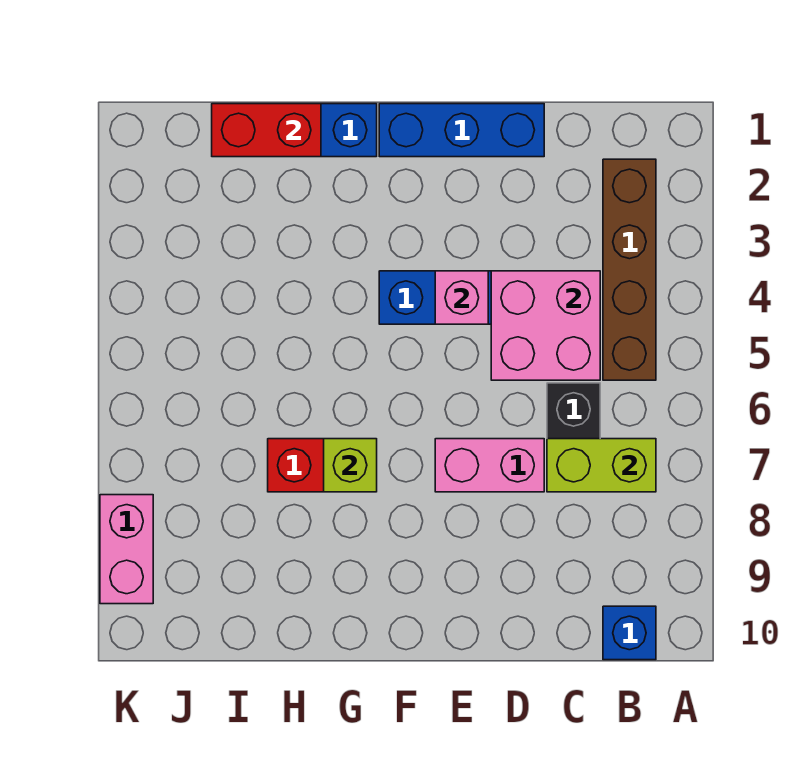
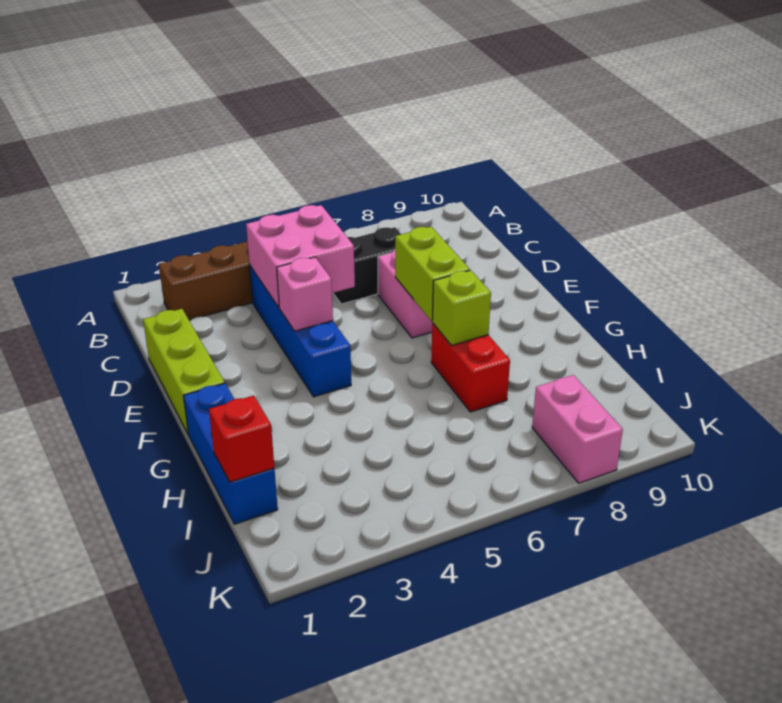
lime 1x2 brick [547,439,656,492] -> lime 1x2 brick moved to [395,227,470,321]
blue 1x1 brick [603,606,656,660] -> none
blue 1x3 brick [379,104,544,157] -> lime 1x3 brick [143,309,225,435]
red 1x2 brick [212,104,321,157] -> red 1x1 brick [209,396,274,482]
pink 1x2 brick [100,495,153,604] -> pink 1x2 brick turned to [532,375,623,483]

